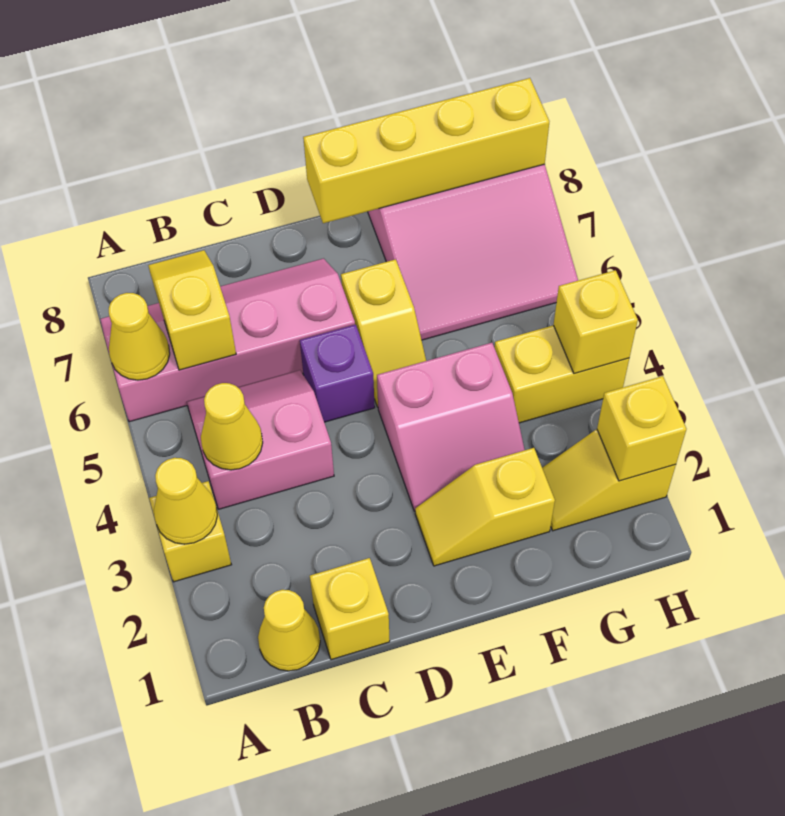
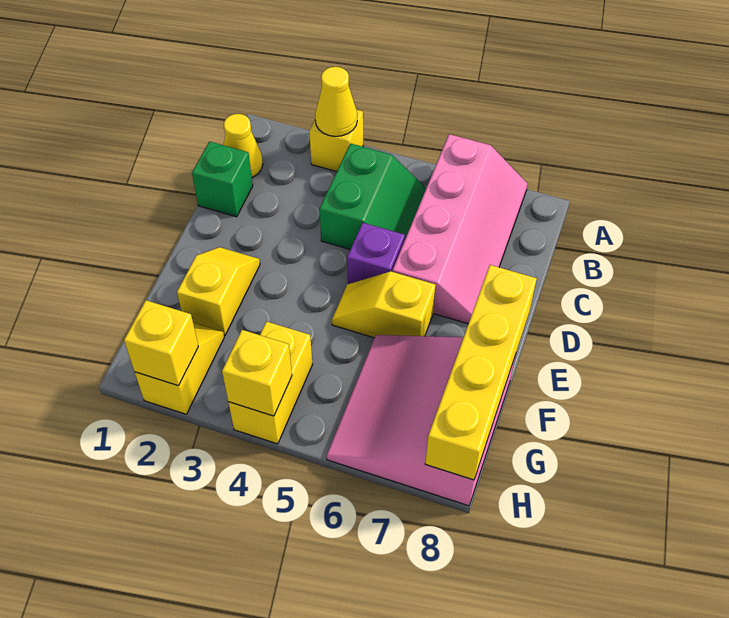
yellow 1x1 cone [109,293,170,380] -> none
pink 2x2 slope [187,370,334,509] -> green 2x2 slope [320,144,426,250]
yellow 1x1 cone [201,383,263,470] -> none
yellow 1x2 slope [148,250,236,370] -> none
yellow 1x1 brick [310,558,390,660] -> green 1x1 brick [192,142,253,217]
pink 2x2 slope [377,343,525,511] -> none

